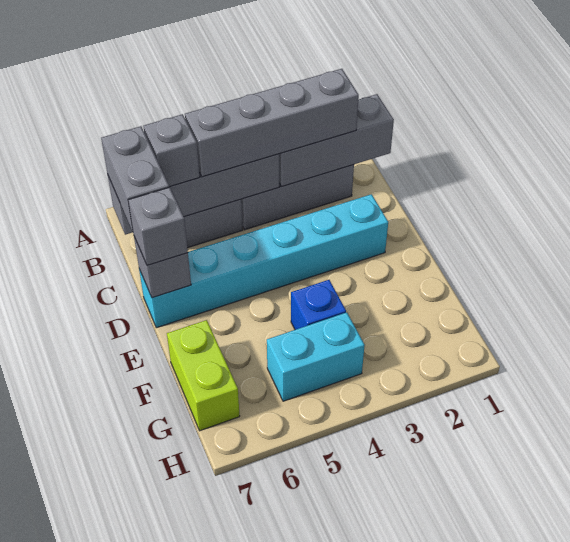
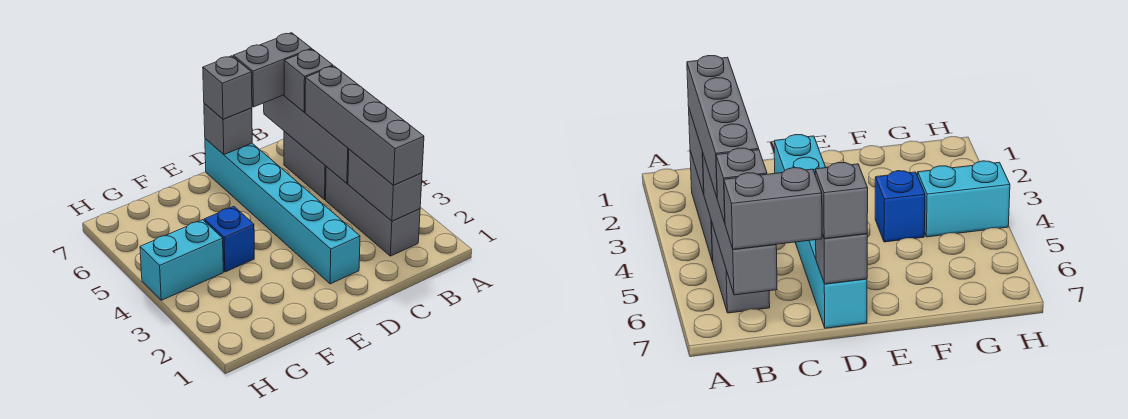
grey 1x3 brick [279,94,394,187] -> grey 1x2 brick [348,149,422,221]
lime 1x2 brick [167,320,240,431] -> none
cyan 1x2 brick [267,312,365,401] -> cyan 1x2 brick turned to [140,220,223,300]

